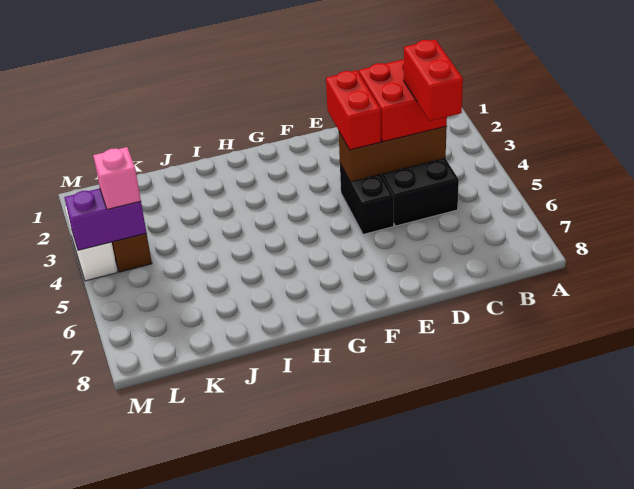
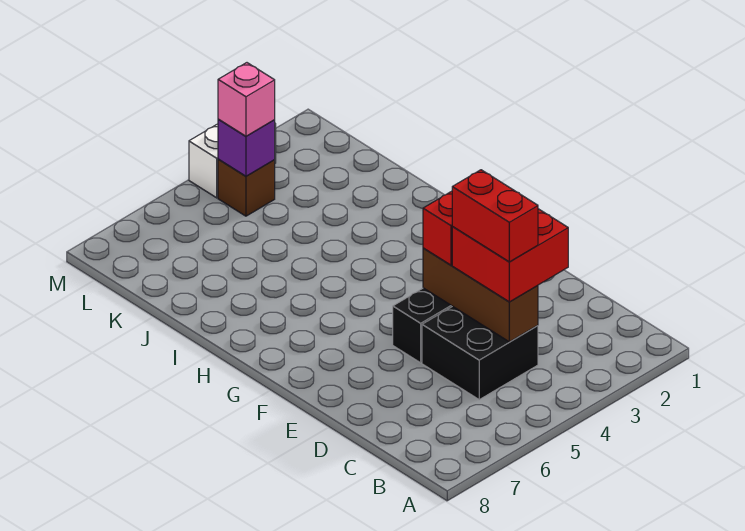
red 1x2 brick [404,39,463,121] -> red 1x2 brick turned to [452,170,538,262]
purple 1x2 brick [64,188,146,250] -> purple 1x1 brick [218,119,275,176]

